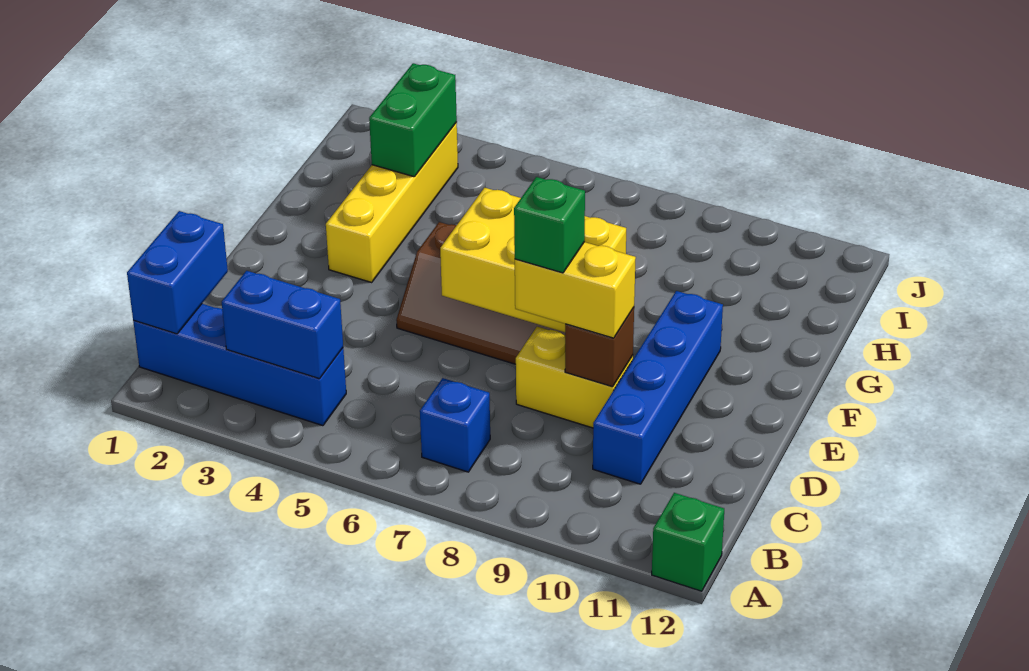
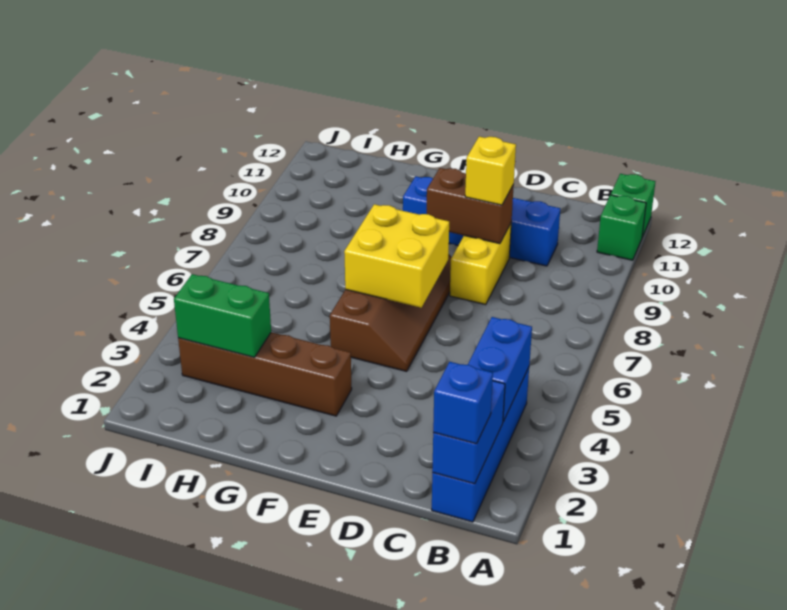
blue 1x2 brick [127,211,228,334] -> blue 1x2 brick turned to [432,381,505,484]
blue 1x1 brick [420,378,490,472] -> blue 1x1 brick moved to [433,362,493,444]
yellow 1x2 brick [515,242,636,338] -> yellow 1x1 brick [465,137,516,205]
green 1x1 brick [514,177,585,273] -> green 1x1 brick moved to [597,195,646,260]
brown 1x1 brick [565,308,634,387] -> brown 1x2 brick [427,168,514,244]
yellow 2x3 brick [440,188,626,332] -> yellow 2x2 brick [344,204,449,308]
yellow 1x4 brick [326,122,458,282] -> brown 1x4 brick [178,332,352,416]

